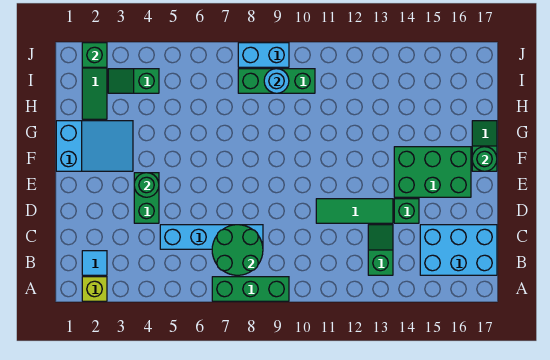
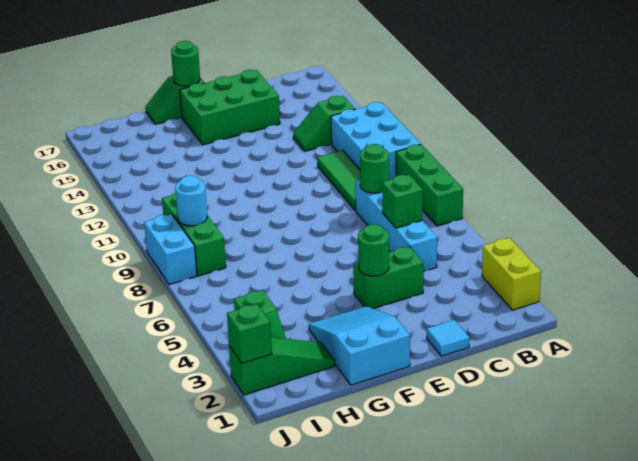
lime 1x1 brick [82,277,107,301] -> lime 1x2 brick [482,238,541,310]
cyan 1x1 tile [82,251,107,275] -> cyan 1x1 tile moved to [427,320,470,356]
green 2x2 round brick [212,225,263,275] -> green 1x1 round brick [360,144,389,193]
cyan 2x3 brick [420,225,497,275] -> cyan 2x3 brick moved to [331,102,421,180]
green 1x3 tile [316,199,393,223] -> green 1x3 tile moved to [317,150,360,211]
green 1x1 brick [394,199,419,223] -> green 1x1 brick moved to [382,175,423,228]
green 2x3 brick [394,147,471,197] -> green 2x3 brick turned to [180,70,280,145]

